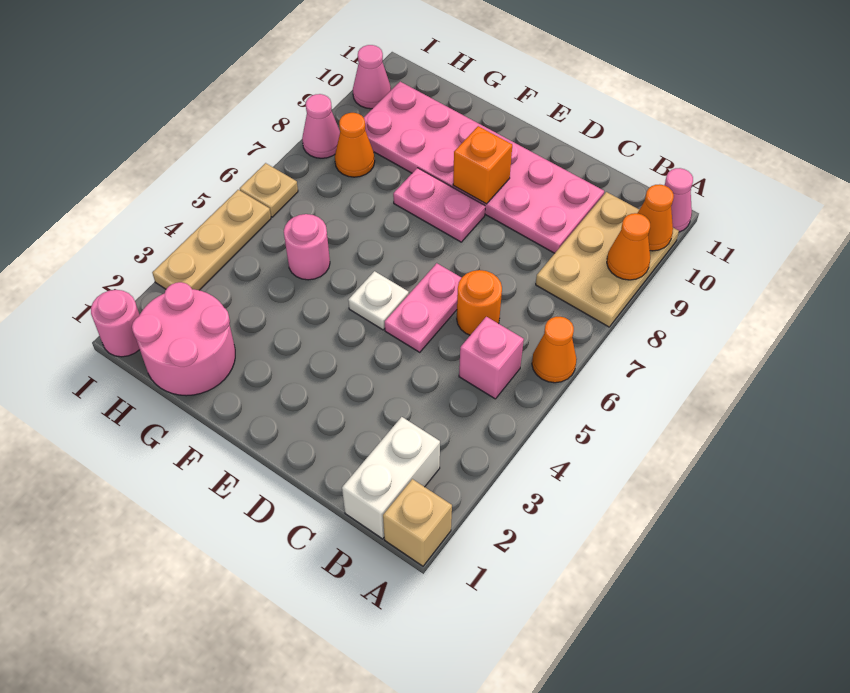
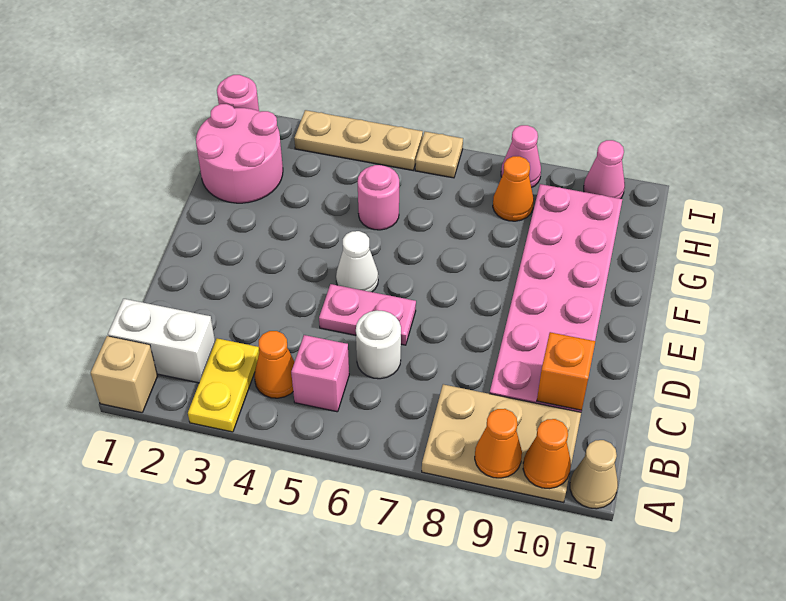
none -> yellow 1x2 plate [188,338,259,432]
orange 1x1 cone [532,317,577,383] -> orange 1x1 cone moved to [254,331,295,398]
pink 1x1 cone [665,168,693,232] -> tan 1x1 cone [570,440,618,509]
orange 1x1 round brick [457,270,502,335] -> white 1x1 round brick [356,310,401,379]
white 1x1 plate [348,271,409,330] -> white 1x1 cone [336,231,378,292]
pink 1x2 plate [393,168,485,242] -> none
orange 1x1 brick [453,126,512,204] -> orange 1x1 brick moved to [537,332,595,411]

